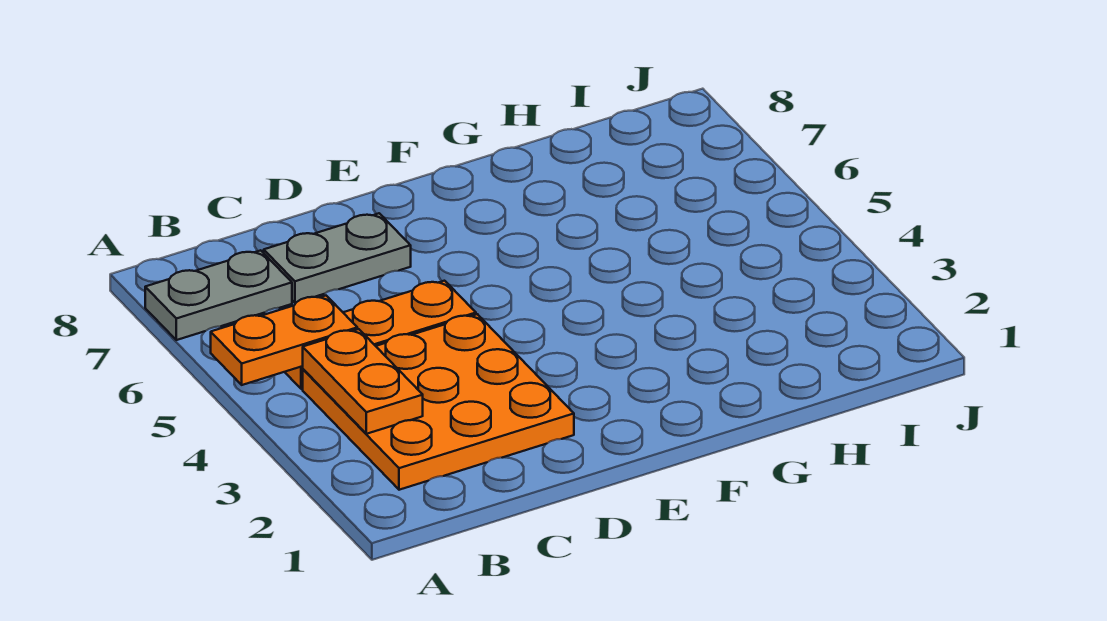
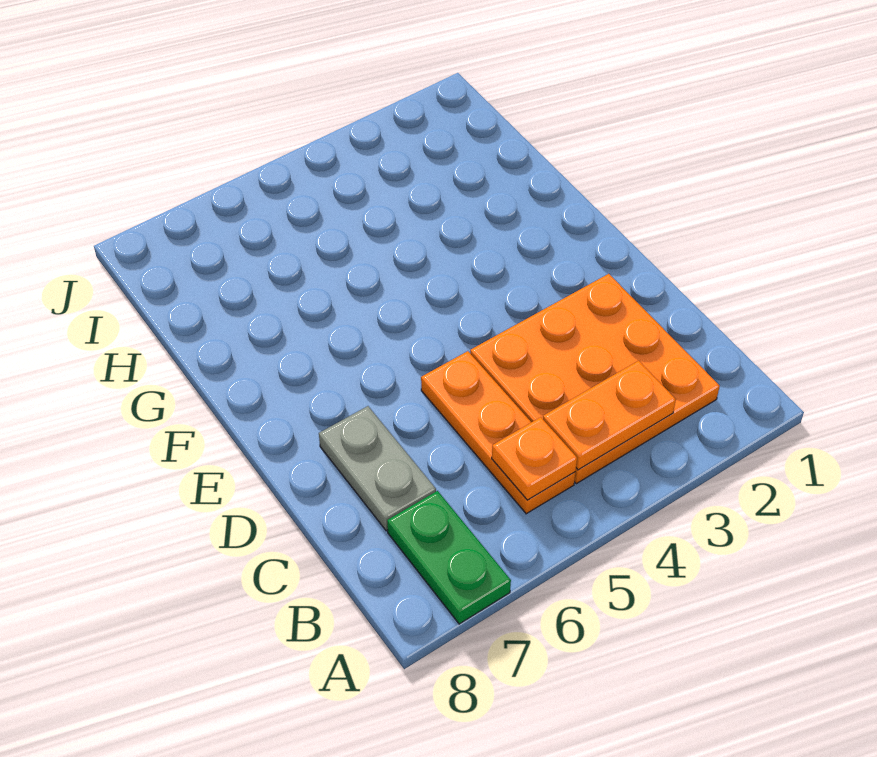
orange 1x2 plate [211,296,357,385] -> orange 1x1 plate [492,417,577,500]
grey 1x2 plate [145,250,292,340] -> green 1x2 plate [387,491,511,624]

